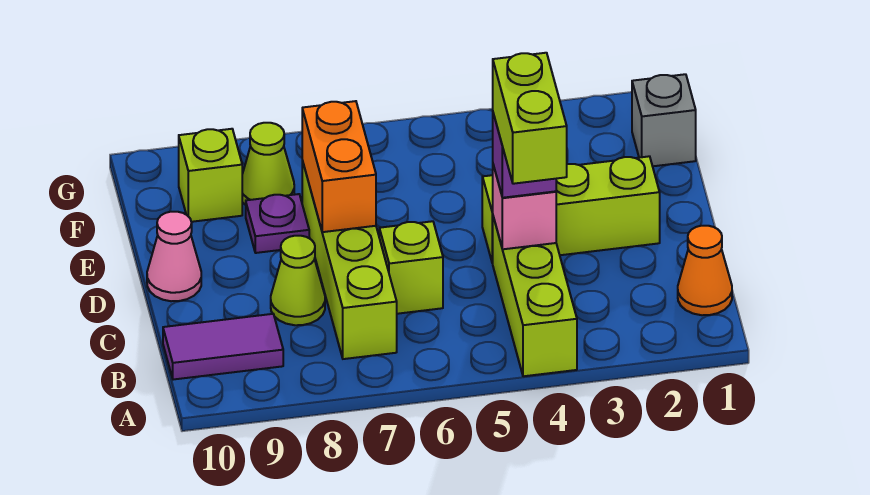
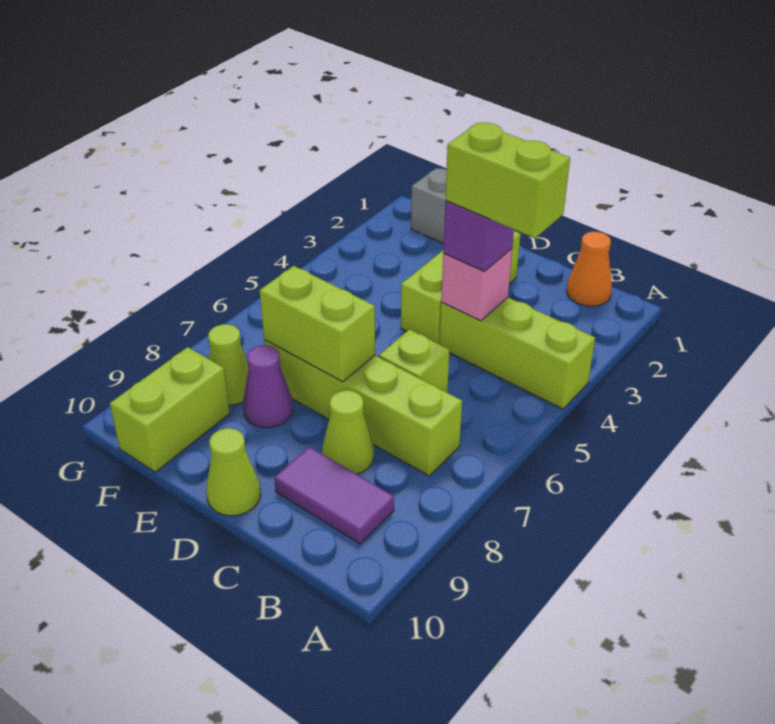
purple 1x2 tile [163,314,283,380] -> purple 1x2 tile turned to [274,447,394,544]
orange 1x2 brick [302,101,376,232] -> lime 1x2 brick [260,266,375,382]
pink 1x1 cone [147,212,201,301] -> lime 1x1 cone [206,428,261,516]
purple 1x1 plate [246,194,309,253] -> purple 1x1 cone [243,345,293,428]
lime 1x1 brick [179,129,242,222] -> lime 1x2 brick [110,347,230,472]

